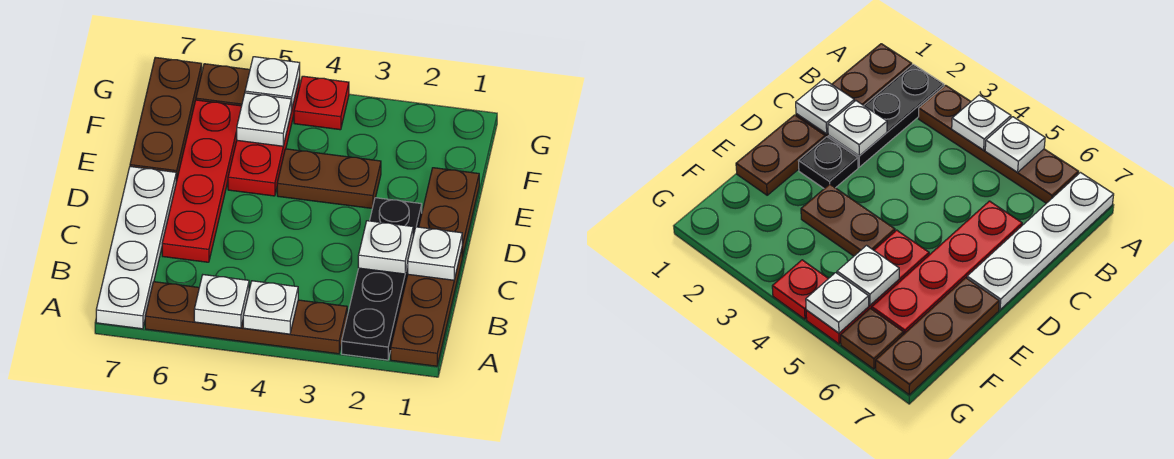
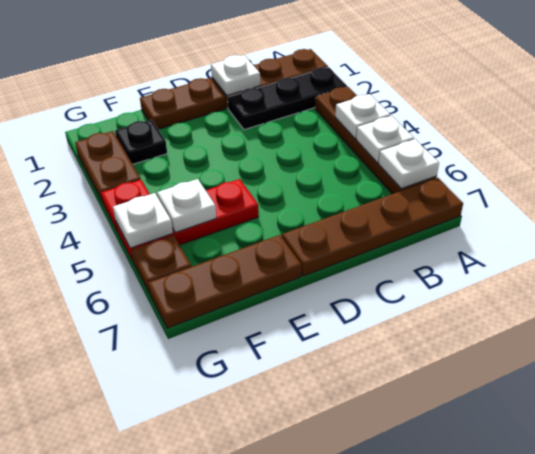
white 1x4 plate [96,166,176,329] -> brown 1x4 plate [282,178,463,276]
white 1x1 plate [358,221,413,274] -> white 1x1 plate moved to [379,139,439,189]
red 1x4 plate [162,100,241,262] -> none
black 1x1 plate [370,198,422,236] -> black 1x1 plate moved to [115,120,167,164]
brown 1x2 plate [277,149,381,208] -> brown 1x2 plate moved to [75,131,141,202]

